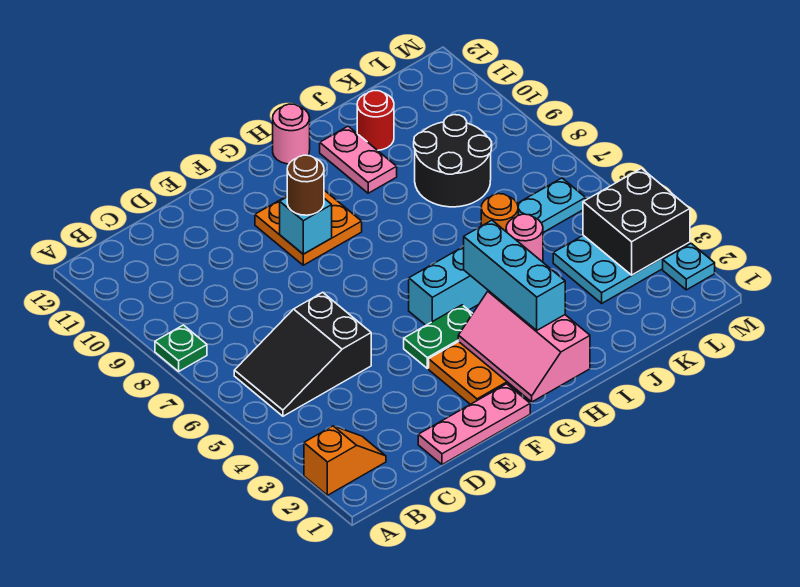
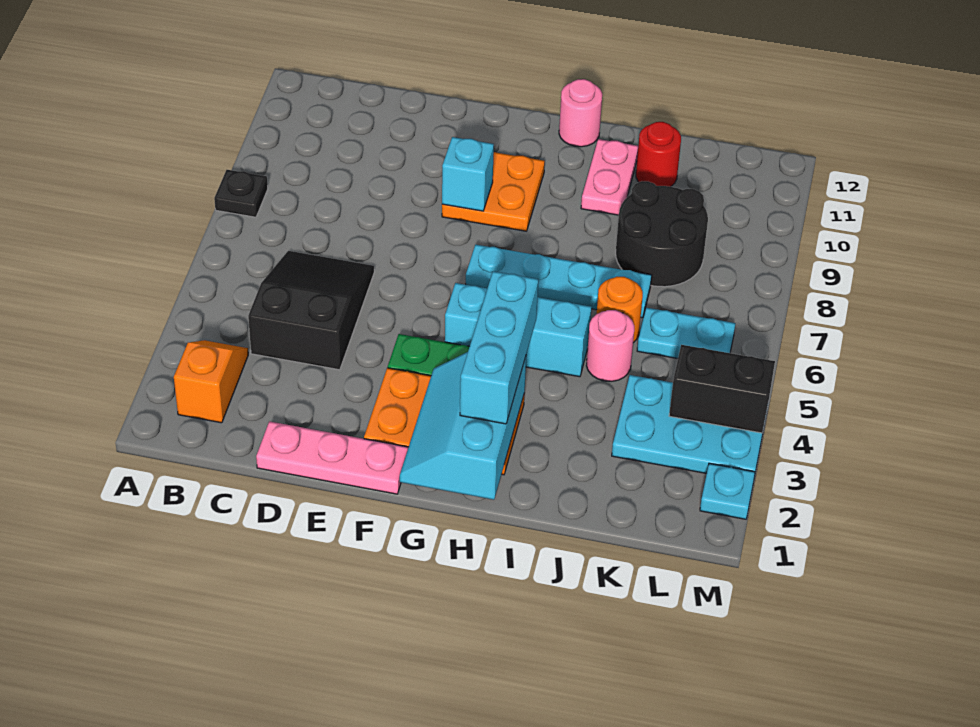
orange 1x2 slope [304,426,386,495] -> orange 1x2 slope turned to [174,340,248,423]
green 1x1 plate [155,325,207,371] -> black 1x1 plate [214,170,268,217]
black 2x3 slope [234,292,371,416] -> black 2x3 slope turned to [248,251,374,370]
brown 1x1 round brick [287,155,324,215] -> none
pink 2x3 slope [458,291,590,402] -> cyan 2x3 slope [400,352,526,500]
none -> cyan 1x4 plate [466,244,652,318]
black 2x2 brick [583,168,690,275] -> black 1x2 brick [669,345,775,433]

